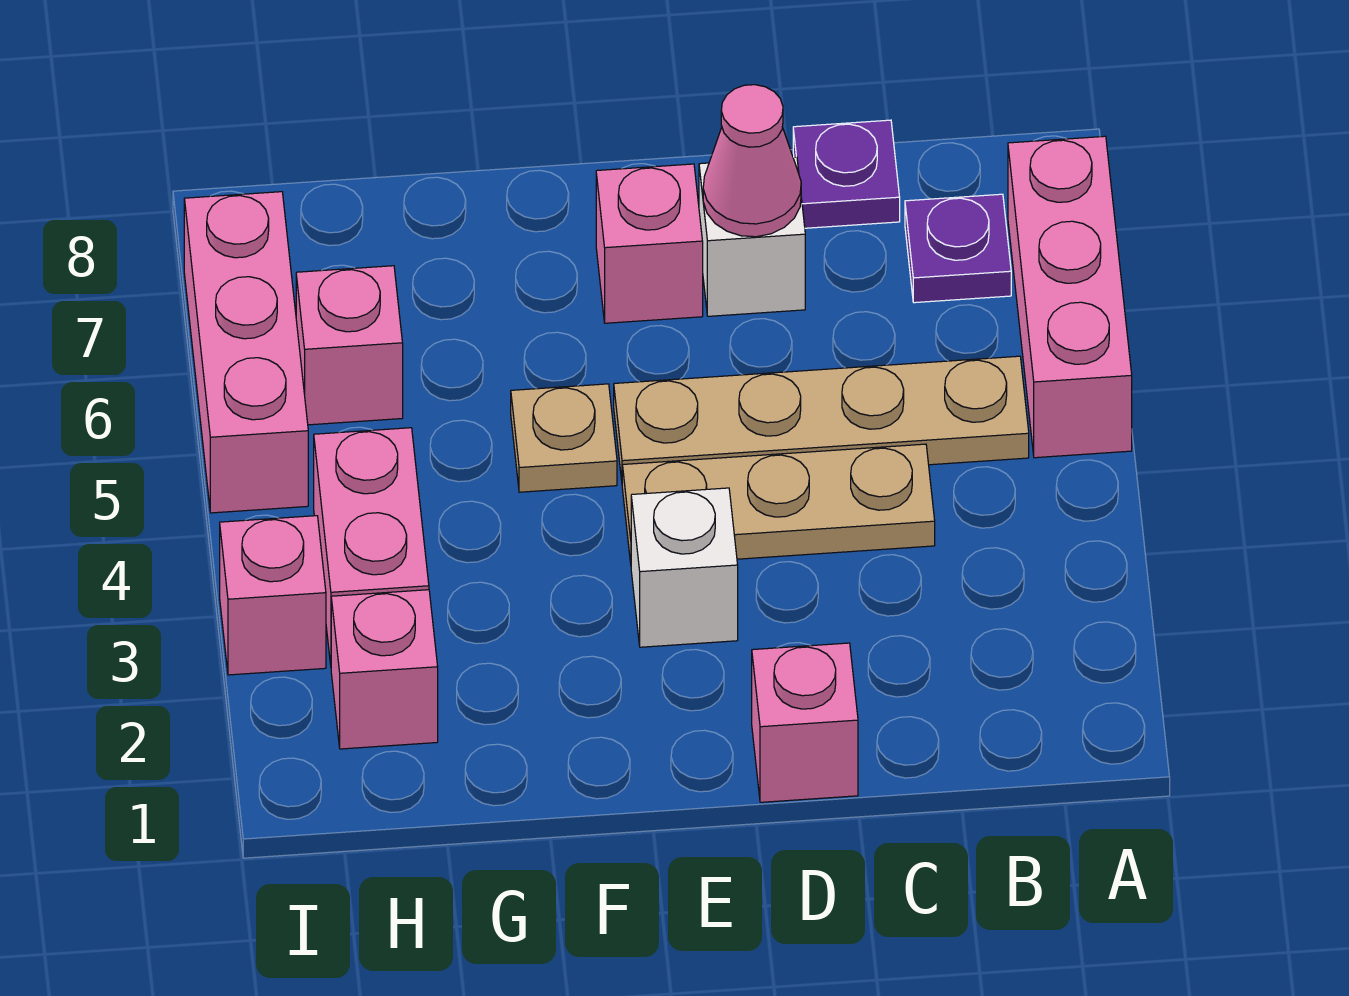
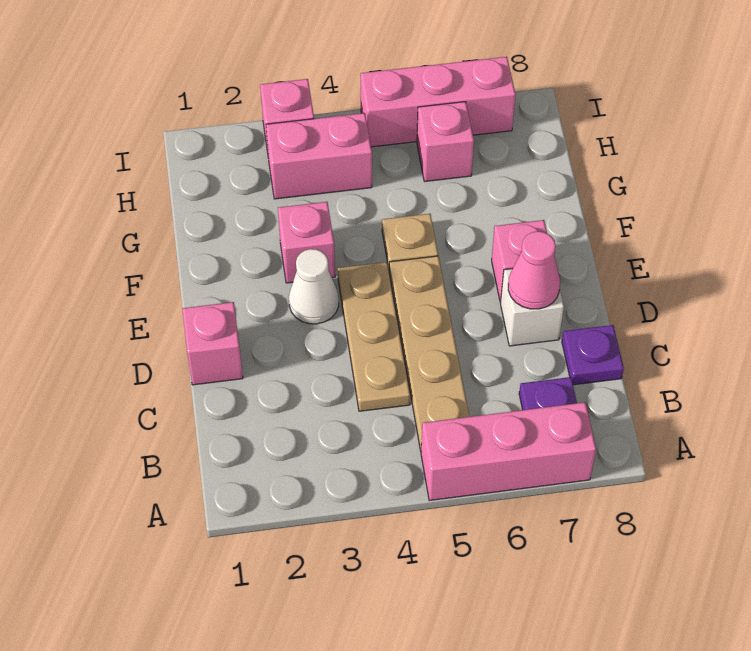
white 1x1 brick [631,488,738,647] -> white 1x1 cone [289,249,339,324]
pink 1x1 brick [331,590,438,749] -> pink 1x1 brick moved to [278,202,335,283]

